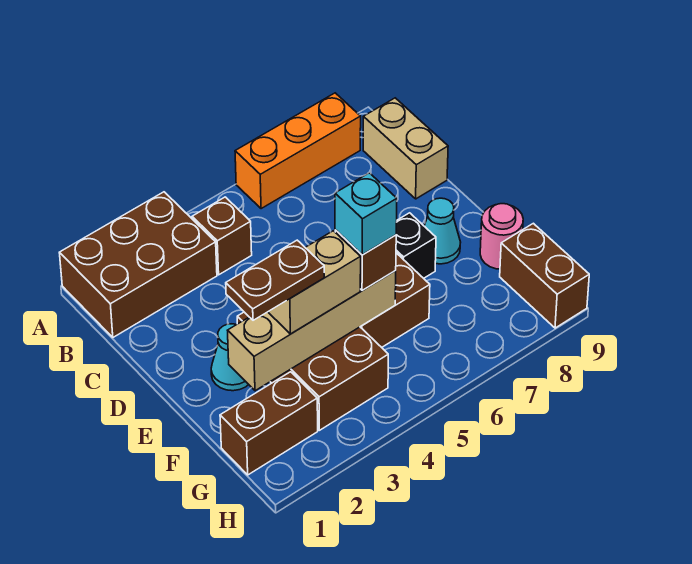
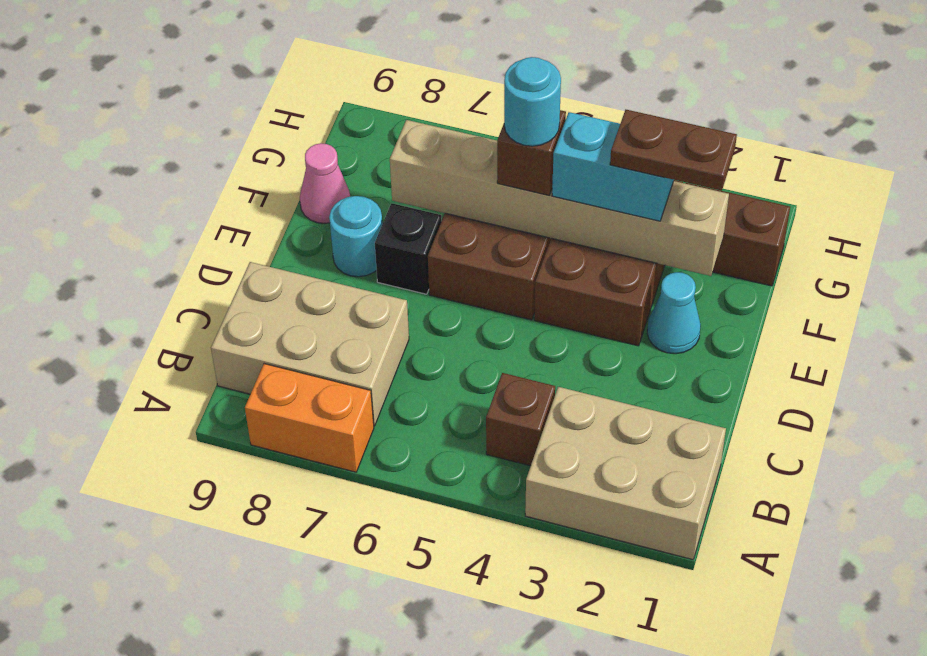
brown 2x3 brick [59,192,217,337] -> tan 2x3 brick [525,387,726,560]
orange 1x3 brick [235,93,361,209] -> orange 1x2 brick [245,364,374,472]
tan 1x2 brick [363,98,448,199] -> tan 2x3 brick [211,262,409,426]
cyan 1x1 cone [424,198,461,264] -> cyan 1x1 round brick [329,196,382,277]
tan 1x4 brick [227,271,396,391] -> tan 1x6 brick [390,120,729,276]
tan 1x2 brick [268,231,361,334] -> cyan 1x2 brick [552,112,674,221]
cyan 1x1 brick [335,173,397,255] -> cyan 1x1 round brick [504,57,561,146]
pink 1x1 round brick [480,204,523,269] -> pink 1x1 cone [300,143,350,223]
brown 1x2 brick [500,223,589,328] -> none

